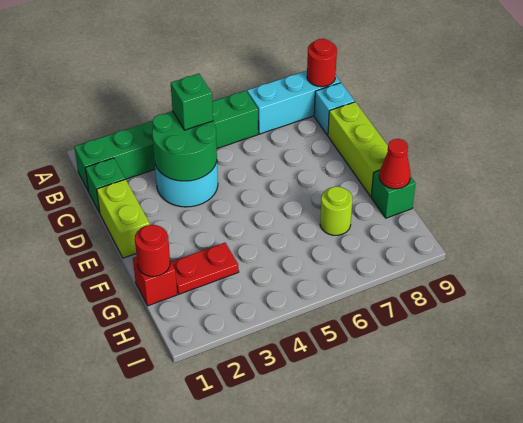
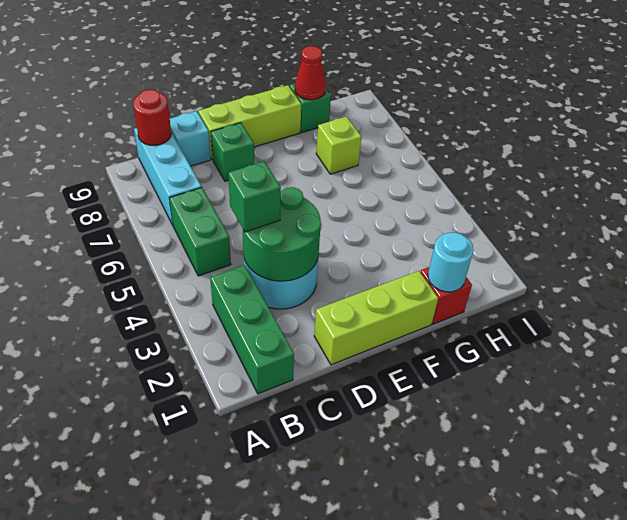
green 1x1 brick [85,158,125,213] -> green 1x1 brick moved to [211,123,254,181]
lime 1x2 brick [97,179,150,258] -> lime 1x3 brick [314,271,438,365]
red 1x1 round brick [135,225,170,276] -> cyan 1x1 round brick [428,232,474,292]
red 1x2 plate [171,243,239,294] -> none
lime 1x1 round brick [320,186,352,235] -> lime 1x1 brick [316,117,361,174]

